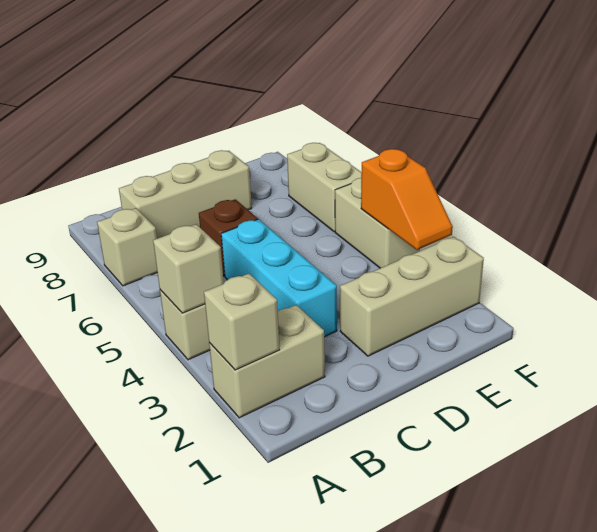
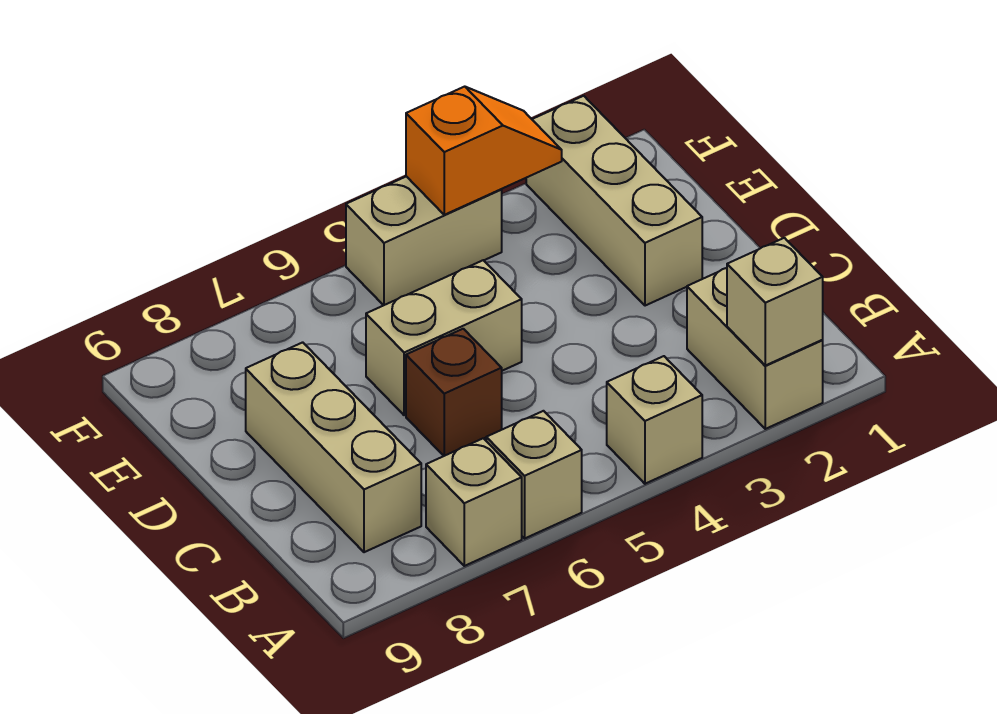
tan 1x1 brick [153,224,224,313] -> tan 1x1 brick moved to [486,411,582,538]
cyan 1x3 brick [221,219,337,337] -> none
tan 1x2 brick [287,143,362,232] -> tan 1x2 brick moved to [366,260,522,415]

